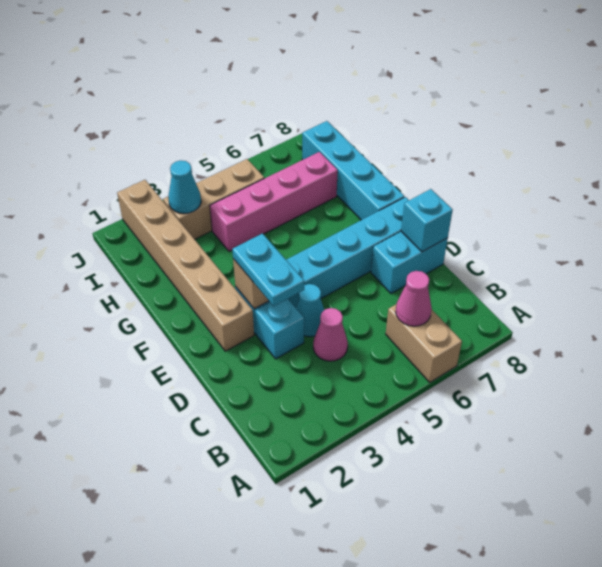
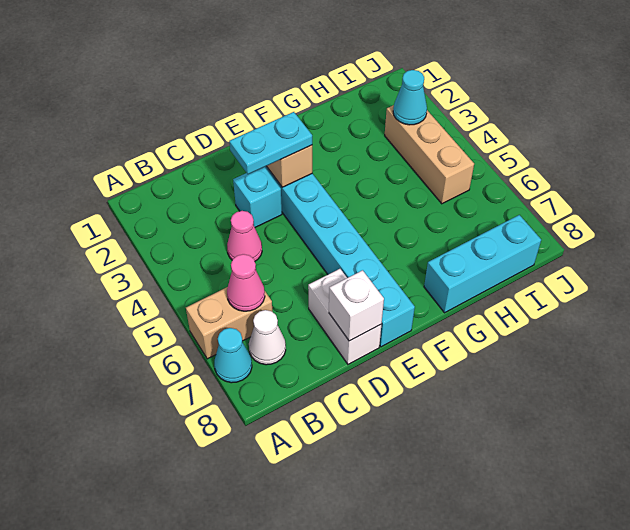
none -> white 1x1 cone [249,310,286,365]
cyan 1x1 cone [296,284,324,337] -> cyan 1x1 cone moved to [214,328,252,383]
cyan 1x2 brick [371,232,448,294] -> white 1x2 brick [308,269,381,364]
cyan 1x1 brick [401,189,453,252] -> white 1x1 brick [329,270,384,341]
tan 1x6 brick [117,180,254,351] -> none
cyan 1x4 brick [302,121,404,220] -> cyan 1x3 brick [424,215,541,313]
pink 1x4 brick [210,152,338,252] -> none

